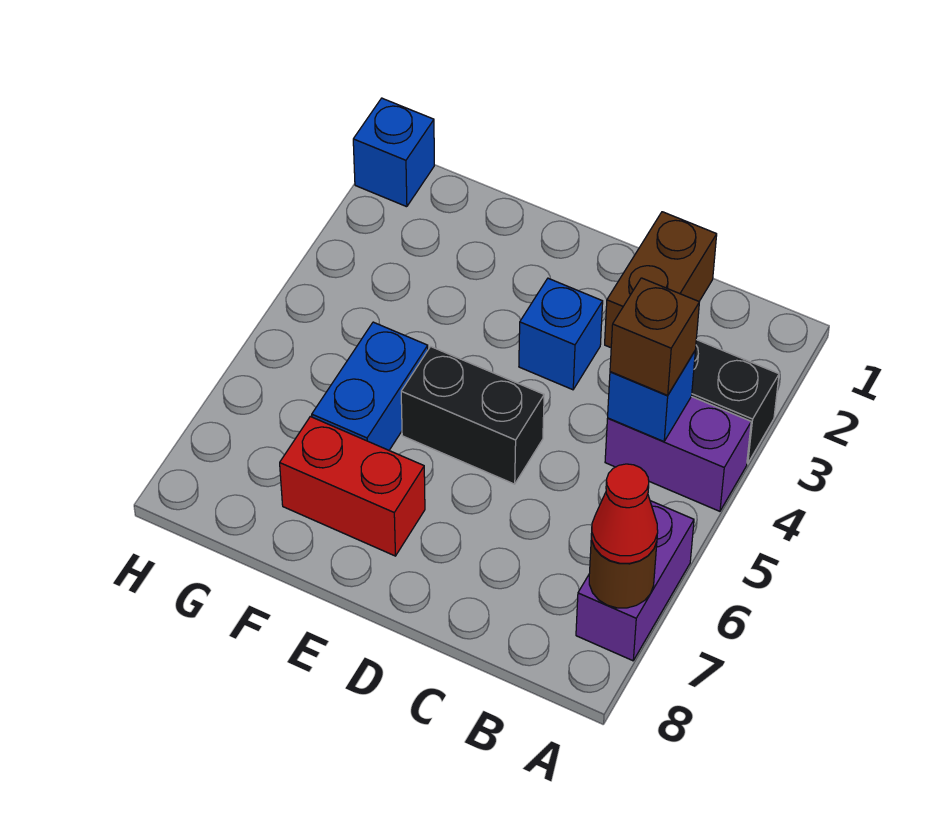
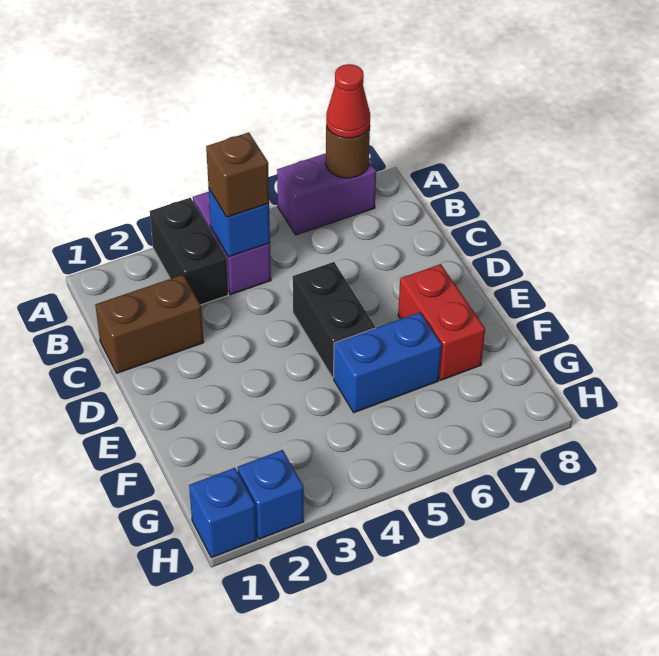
blue 1x1 brick [519,278,603,390] -> blue 1x1 brick moved to [237,450,304,539]

